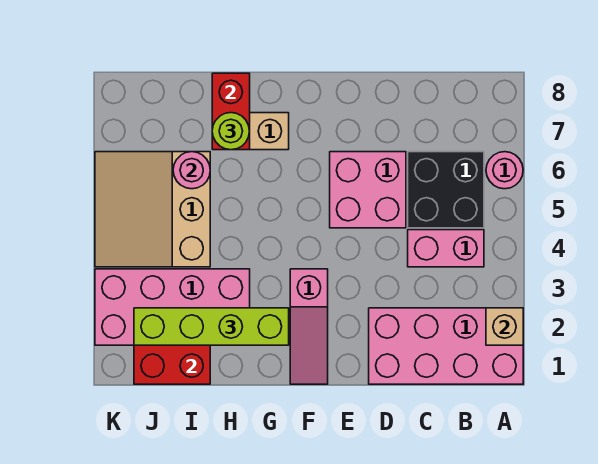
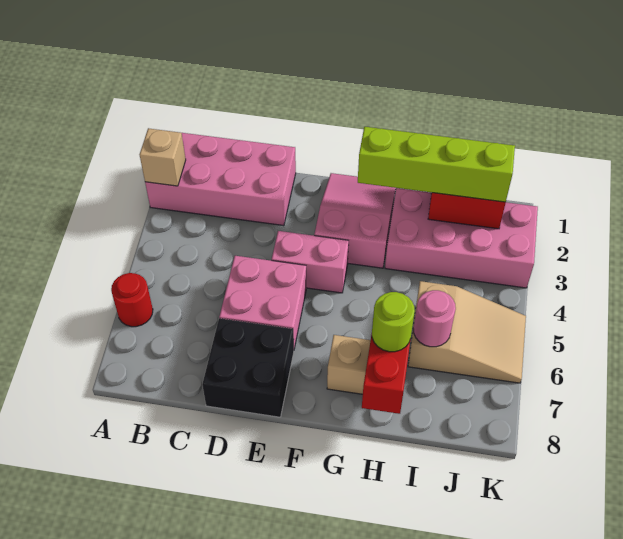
pink 1x1 round brick [486,152,523,189] -> red 1x1 round brick [111,273,153,327]
pink 1x2 brick [408,230,484,267] -> pink 1x2 brick moved to [272,231,349,293]
black 2x2 brick [408,152,484,228] -> black 2x2 brick moved to [202,318,294,417]
pink 1x3 slope [290,269,328,384] -> pink 2x3 slope [314,173,396,268]
tan 3x3 slope [95,152,210,267] -> tan 2x3 slope [408,281,526,383]

